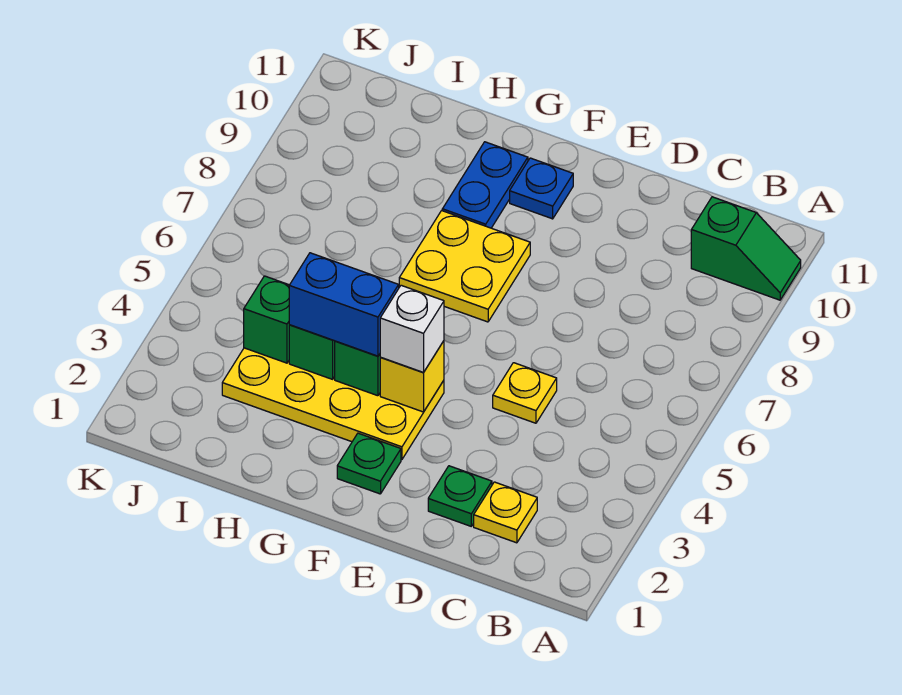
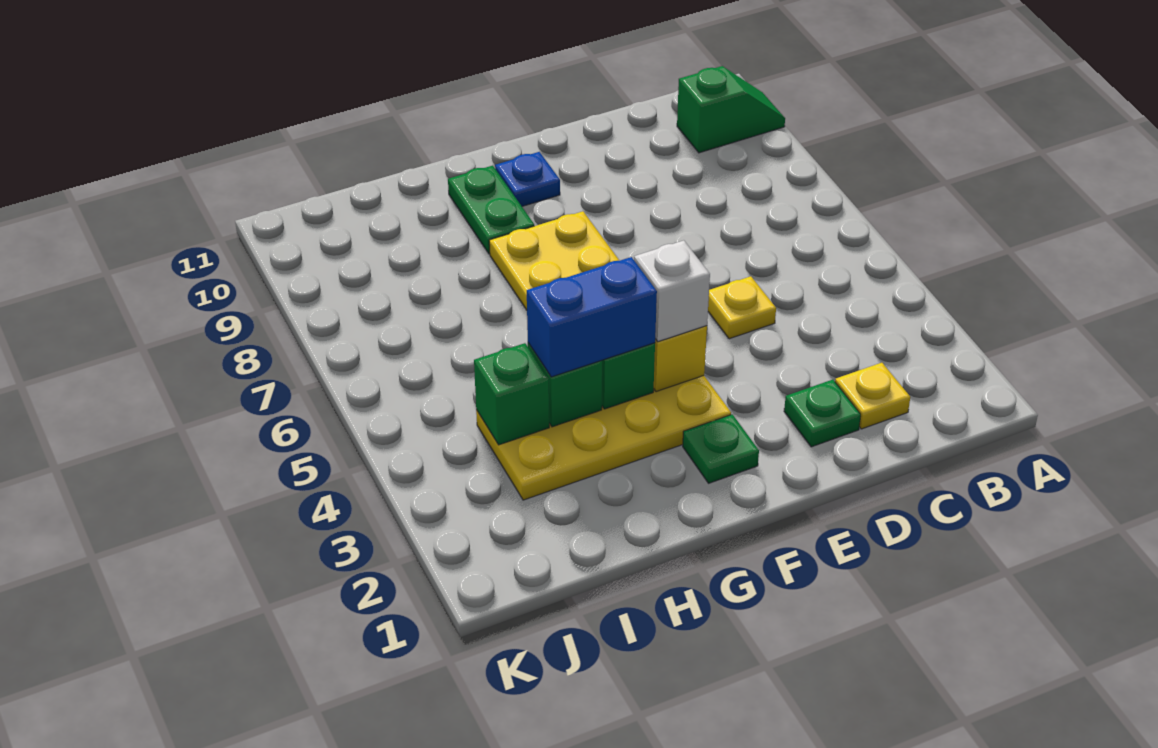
blue 1x2 plate [442,142,528,228] -> green 1x2 plate [448,166,534,254]

